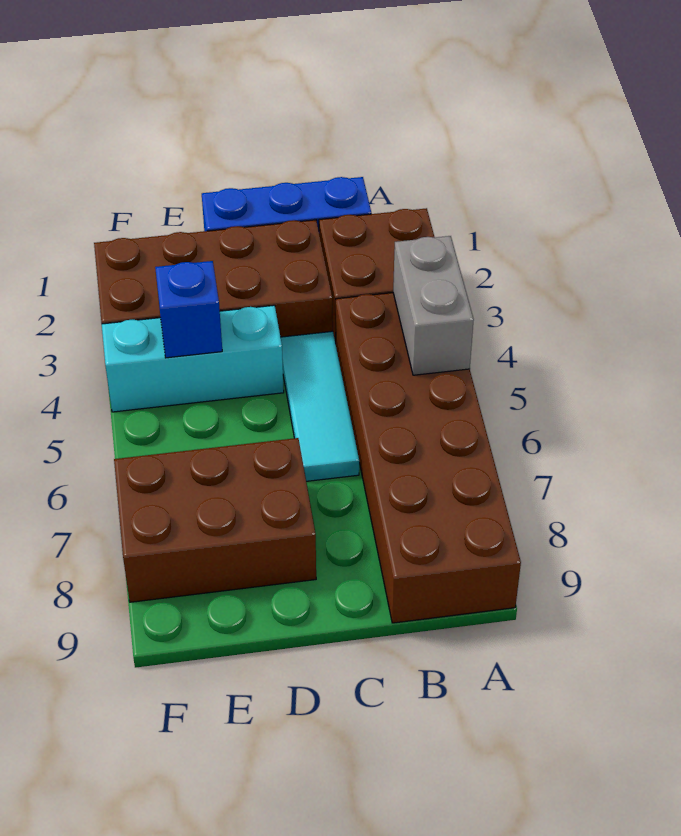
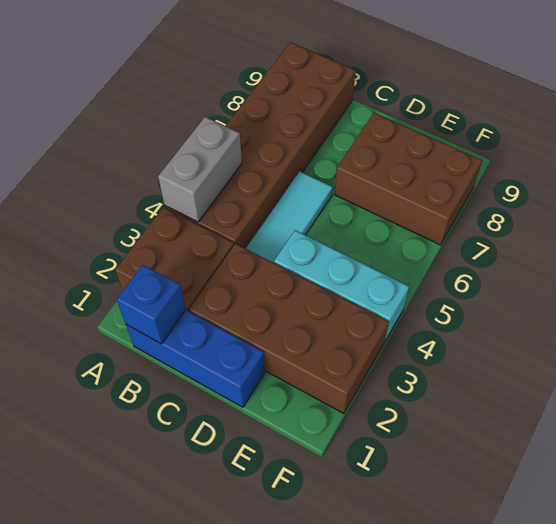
blue 1x1 brick [155,261,222,358] -> blue 1x1 brick moved to [117,265,186,344]

